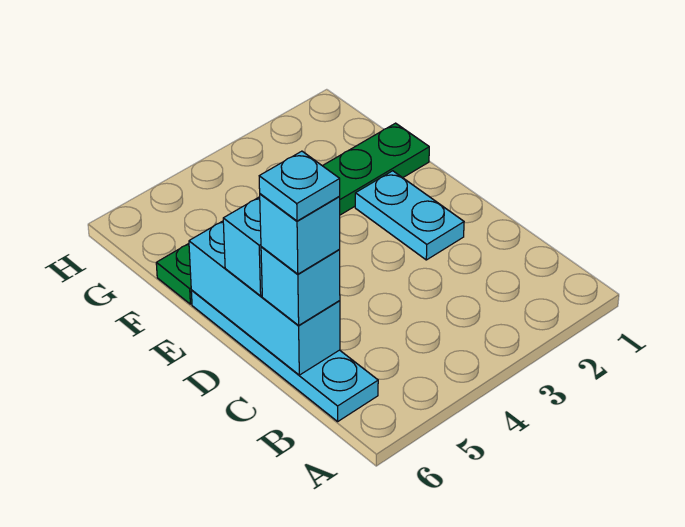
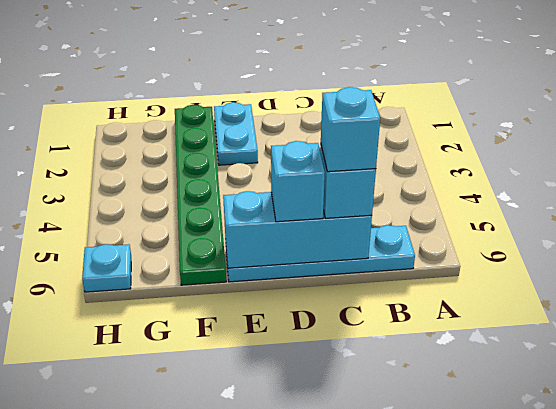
cyan 1x1 plate [259,151,340,221] -> cyan 1x1 plate moved to [82,244,131,292]
cyan 1x2 plate [355,171,464,260] -> cyan 1x2 plate turned to [214,102,258,165]

